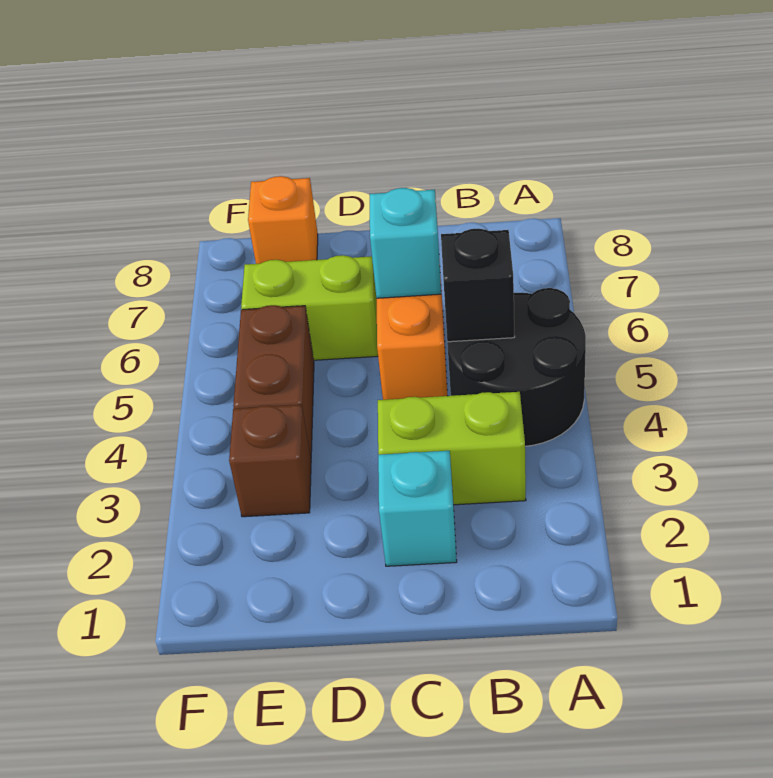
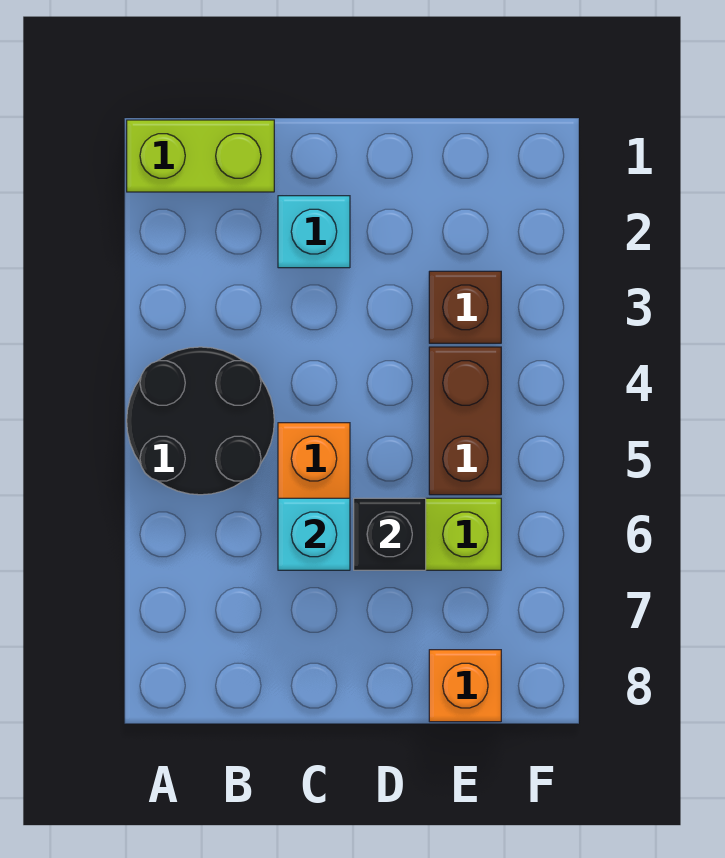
lime 1x2 brick [378,392,526,505] -> lime 1x2 brick moved to [127,120,274,192]
black 1x1 brick [441,229,515,342] -> black 1x1 brick moved to [354,498,426,570]

